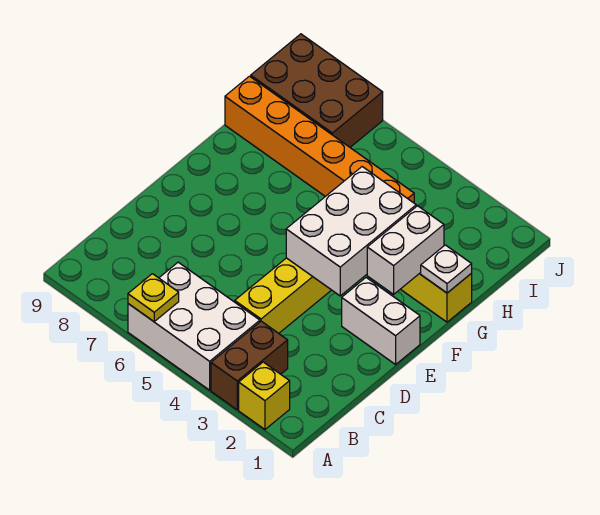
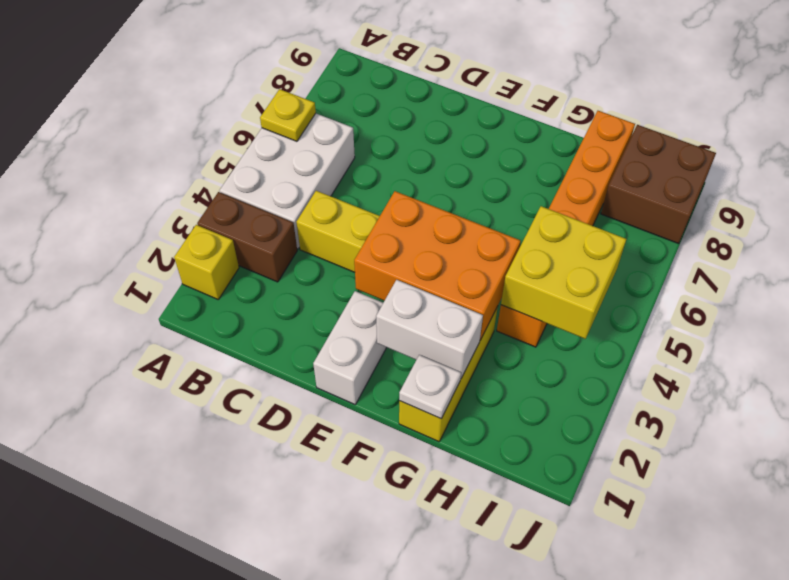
white 2x3 brick [286,167,416,296] -> orange 2x3 brick [354,191,521,340]
none -> yellow 2x2 brick [501,206,626,339]
brown 2x3 brick [251,34,383,147] -> brown 2x2 brick [601,125,716,244]

